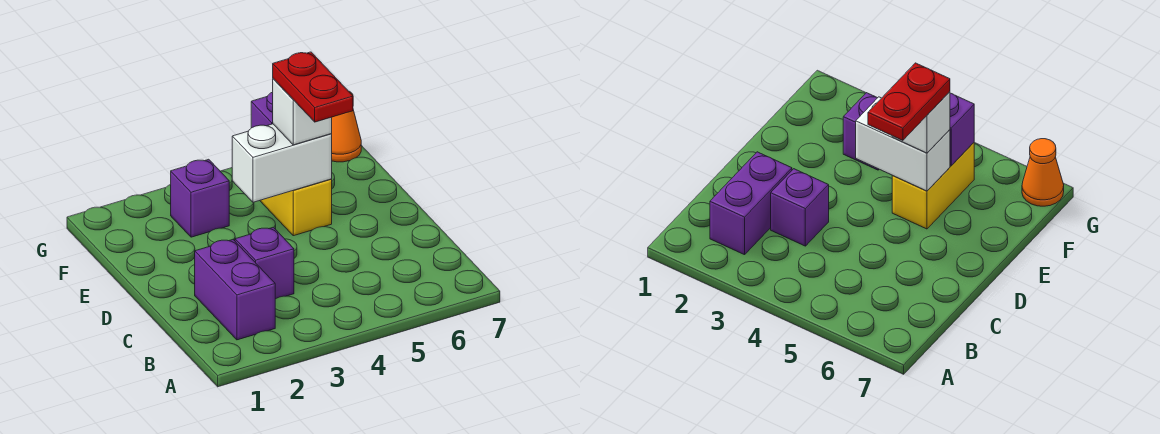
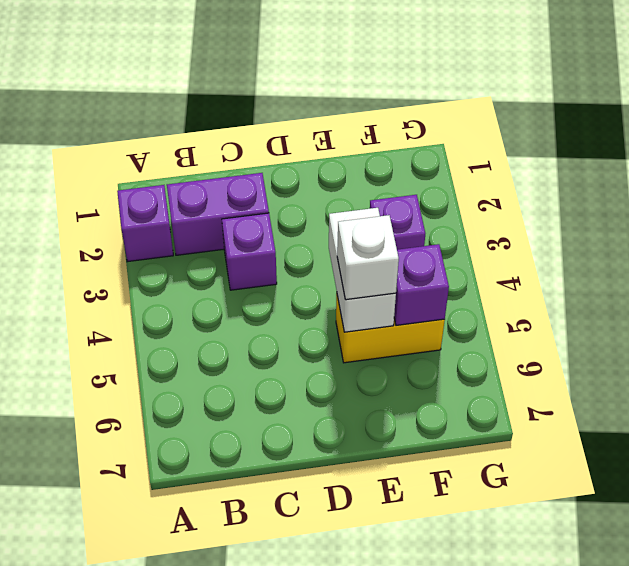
none -> purple 1x1 brick [117,185,173,262]
red 1x2 plate [273,52,353,122] -> none
orange 1x1 cone [332,92,361,162] -> none

